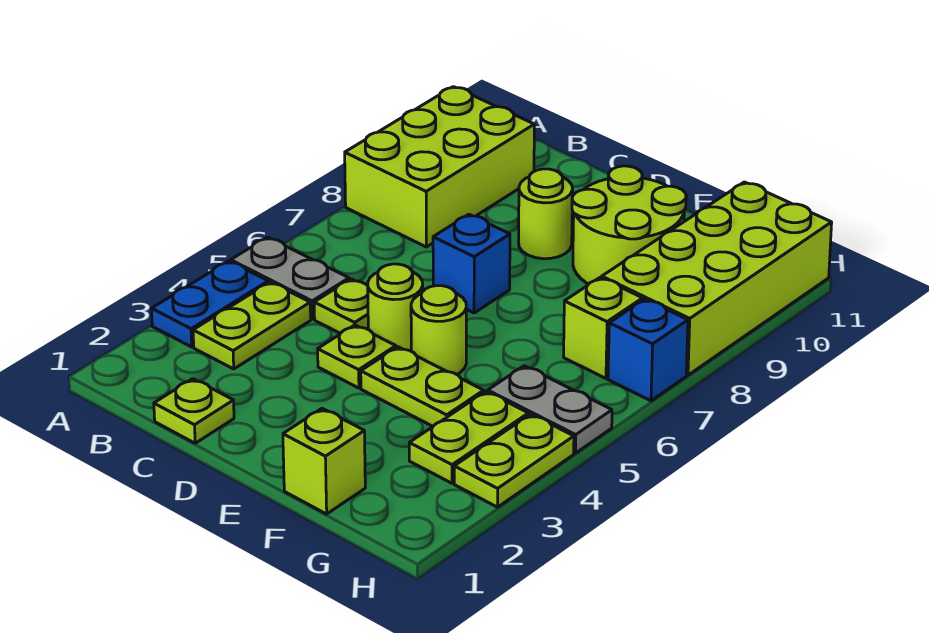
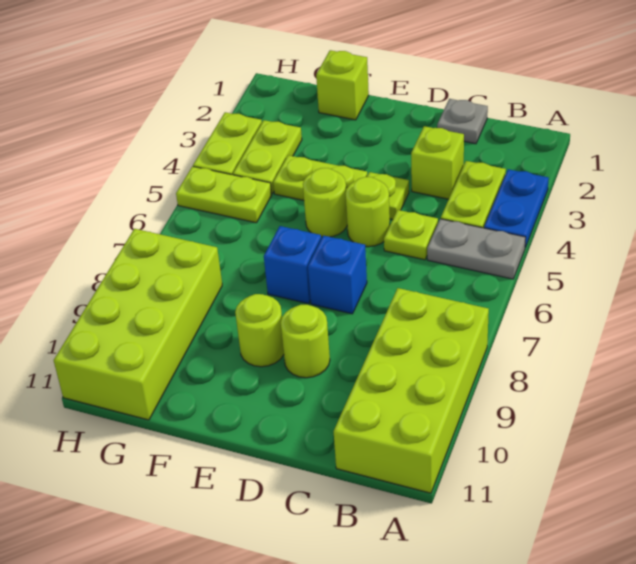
lime 2x3 brick [345,87,534,247] -> lime 2x4 brick [334,288,489,493]
lime 1x1 plate [154,379,234,443] -> grey 1x1 plate [437,99,488,144]
lime 2x2 round brick [572,166,686,284] -> lime 1x1 round brick [235,294,284,367]
grey 1x2 plate [488,366,612,453] -> lime 1x2 plate [176,166,272,223]
lime 1x1 brick [564,278,643,378] -> lime 1x1 brick moved to [411,126,464,199]
blue 1x1 brick [608,299,688,401] -> blue 1x1 brick moved to [264,226,321,304]

